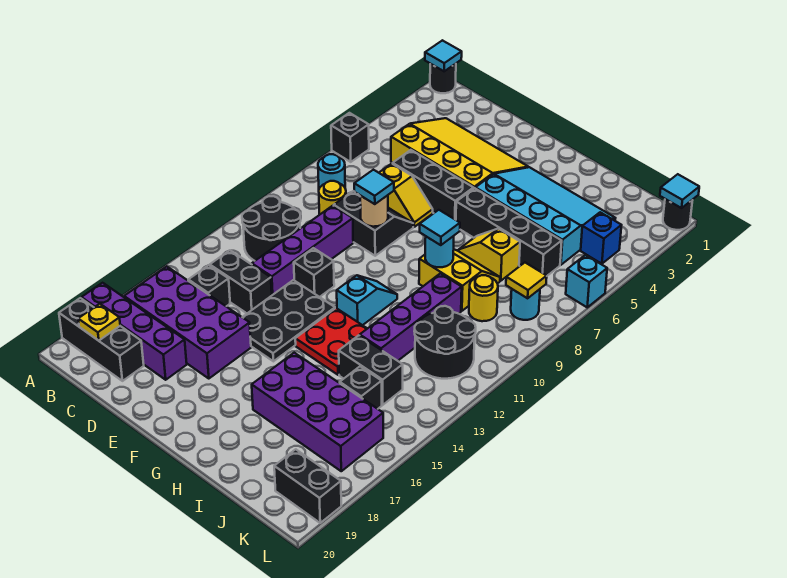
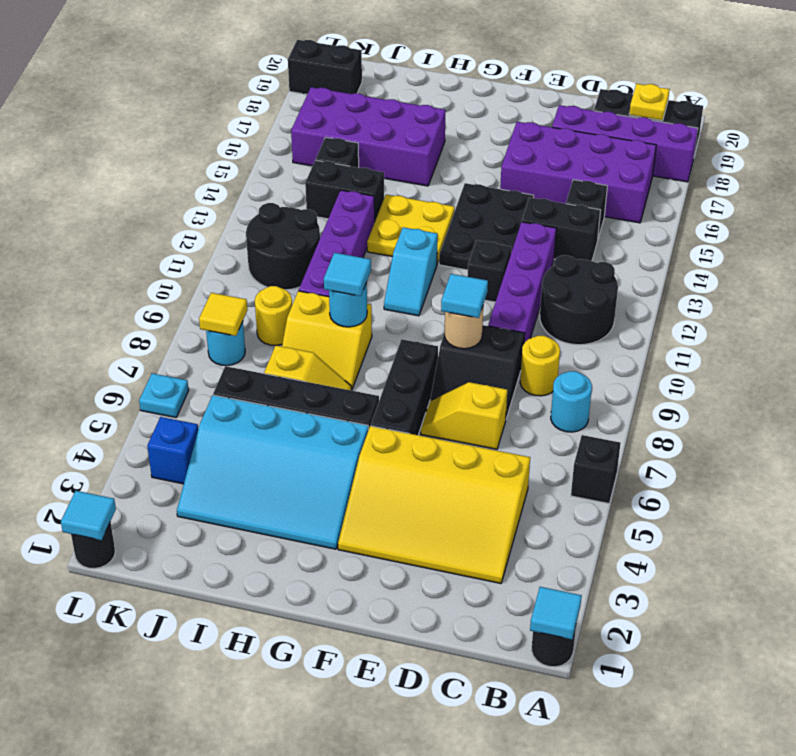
black 1x3 brick [393,150,473,220] -> black 1x3 brick turned to [371,339,438,435]
red 2x2 plate [295,308,367,375] -> yellow 2x2 plate [367,195,455,264]
cyan 1x1 brick [566,255,607,307] -> cyan 1x1 plate [139,373,189,418]

